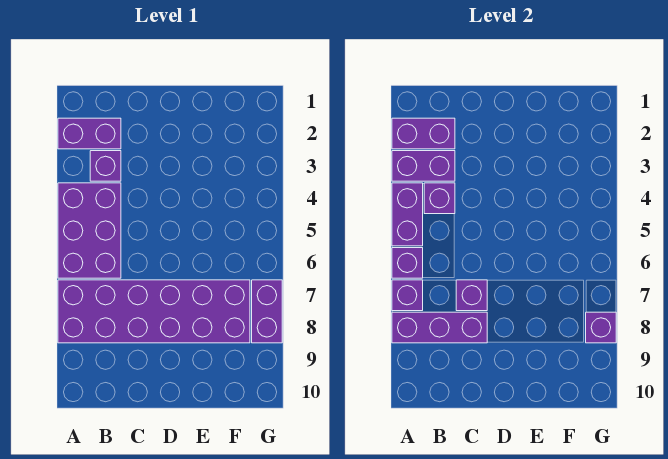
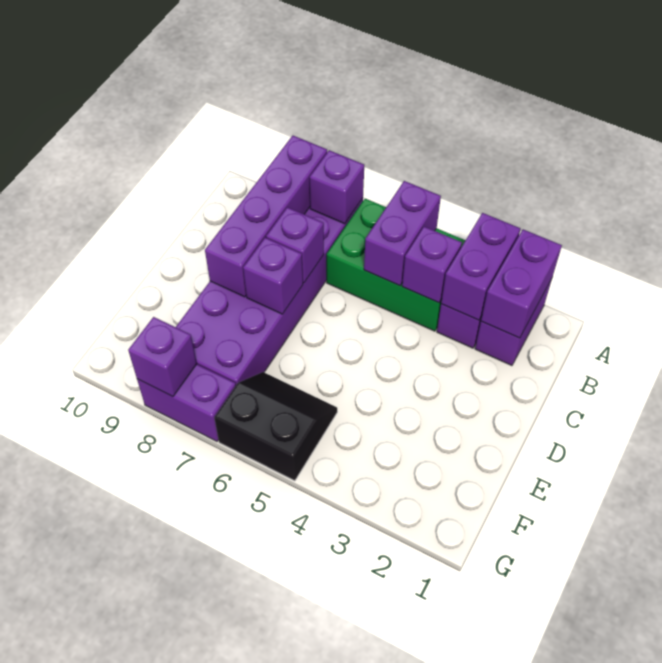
purple 2x3 brick [58,183,121,278] -> green 2x3 brick [327,199,466,331]
purple 1x2 brick [392,183,423,246] -> purple 1x2 brick turned to [364,181,441,286]
purple 1x1 brick [392,248,423,278] -> purple 1x1 brick moved to [243,237,303,314]
purple 1x3 brick [392,312,487,343] -> purple 1x4 brick [205,136,327,297]
none -> black 2x2 slope [214,372,337,481]

